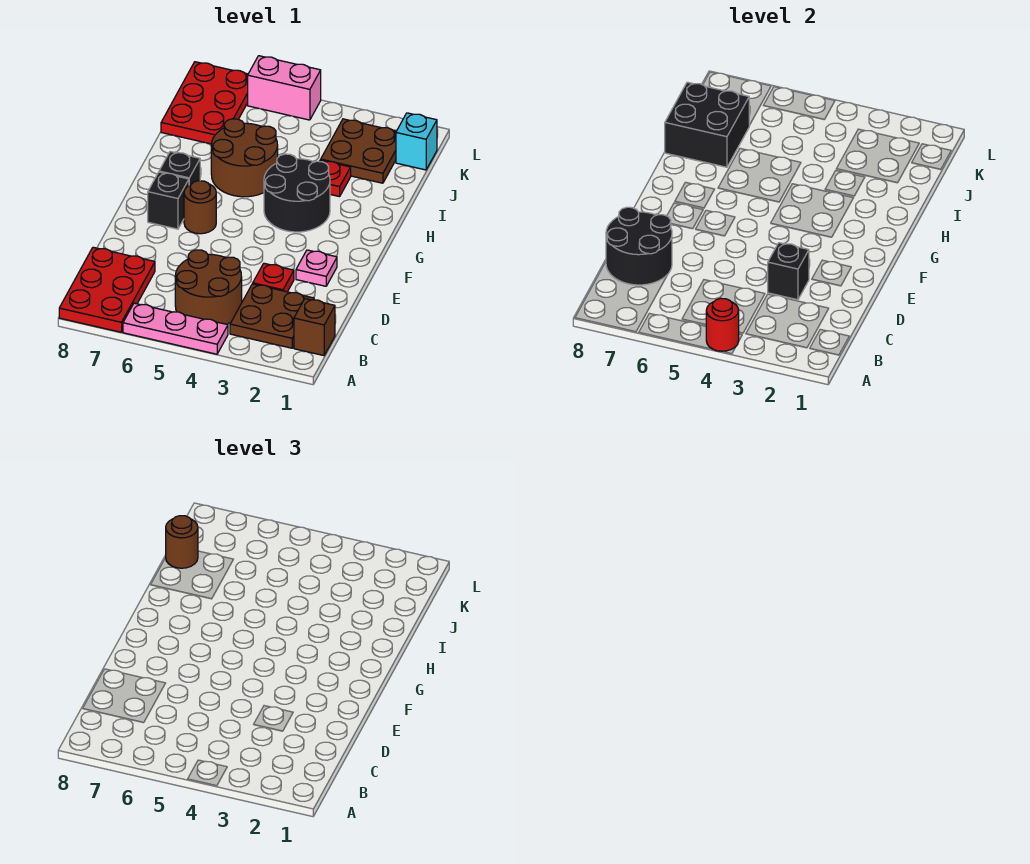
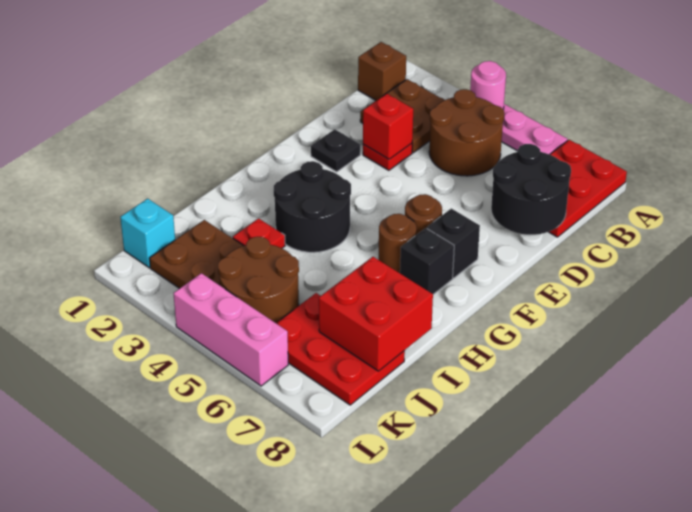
red 1x1 round brick [706,298,739,352] -> pink 1x1 round brick [470,61,506,109]
black 1x1 brick [768,243,809,300] -> red 1x1 brick [363,94,413,159]
pink 1x1 plate [296,250,337,286] -> black 1x1 plate [311,129,360,172]
brown 2x2 round brick [211,119,278,197] -> brown 2x2 round brick moved to [218,237,299,323]
black 2x2 brick [665,82,749,167] -> red 2x2 brick [319,257,433,371]
red 2x3 plate [161,62,248,144] -> red 2x3 plate turned to [276,293,405,405]
brown 1x1 round brick [166,516,198,568] -> brown 1x1 round brick moved to [379,214,416,273]
pink 1x2 brick [248,56,321,120] -> pink 1x3 brick [173,273,288,386]

